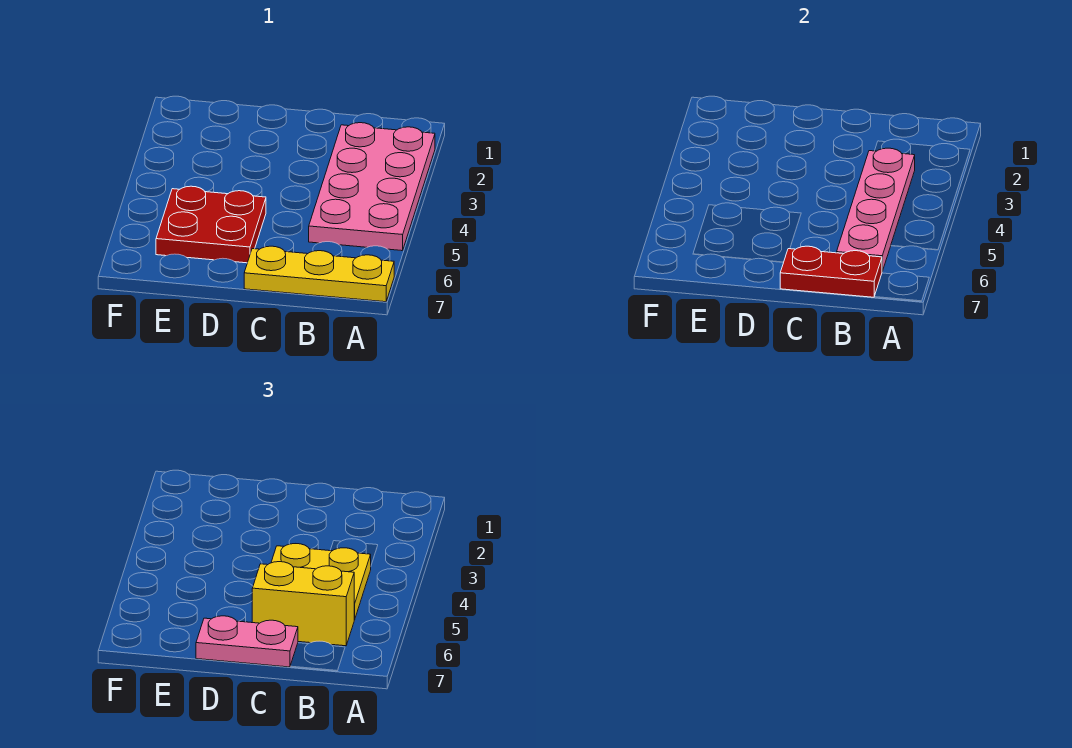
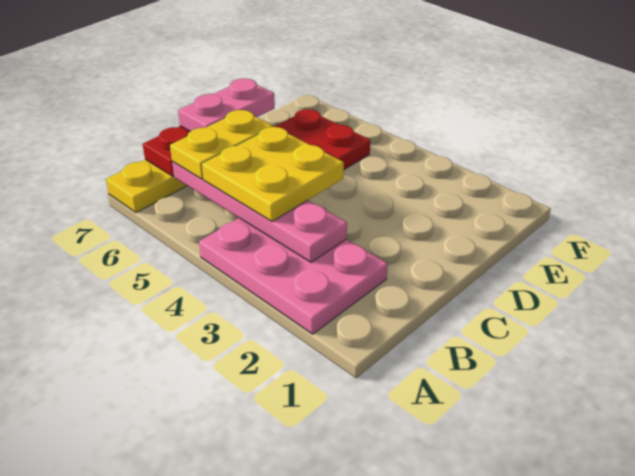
pink 2x4 plate [309,123,435,251] -> pink 2x3 plate [199,218,388,334]
yellow 1x2 brick [252,562,354,646] -> yellow 1x2 plate [170,110,273,179]

